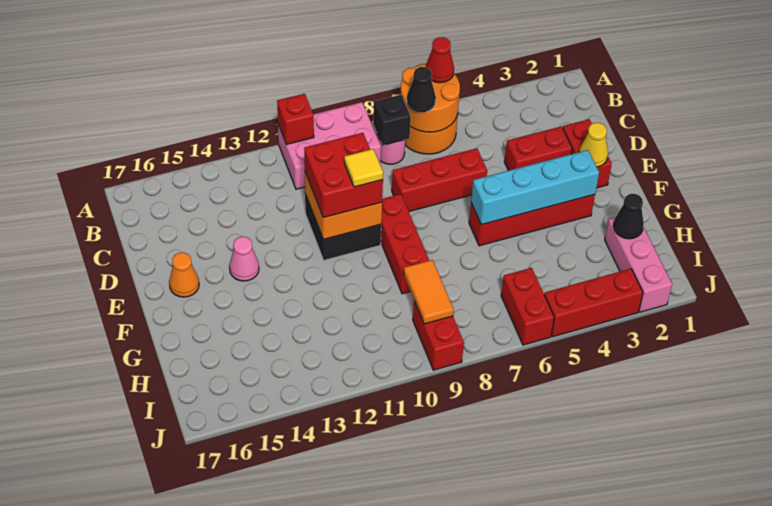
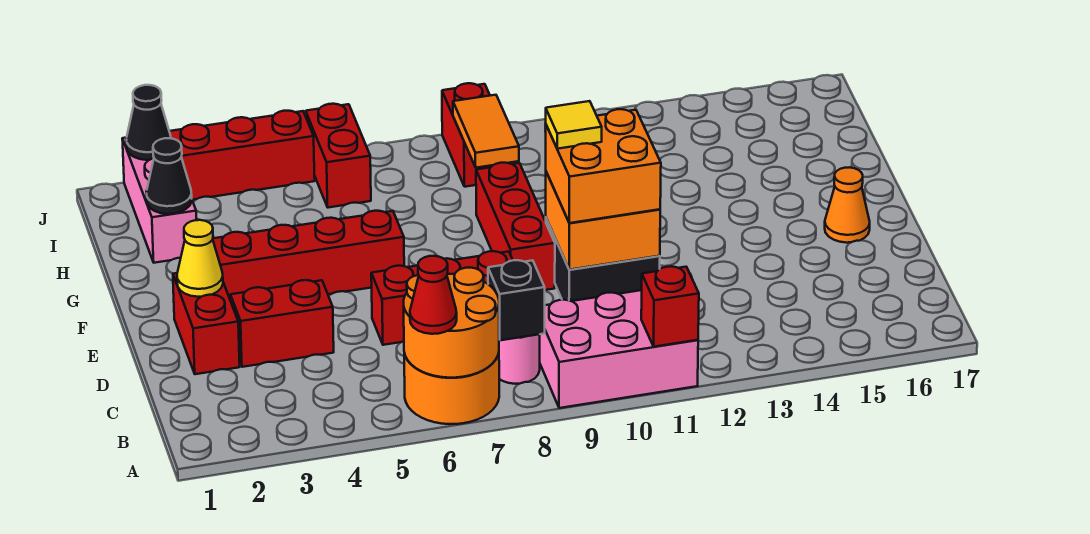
black 1x1 cone [407,67,436,113] -> black 1x1 cone moved to [126,85,171,160]
red 2x2 brick [304,133,383,218] -> orange 2x2 brick [545,109,661,223]
pink 1x1 cone [229,237,259,281] -> none
cyan 1x4 brick [471,150,599,225] -> none

